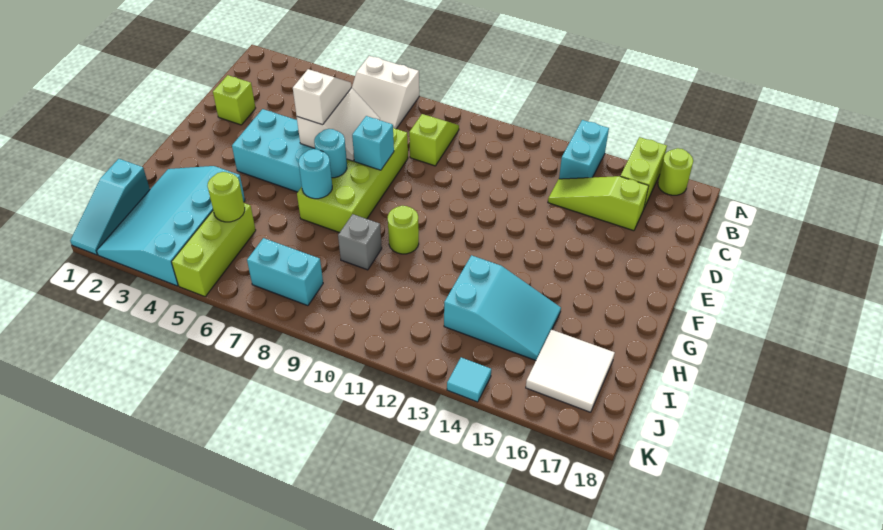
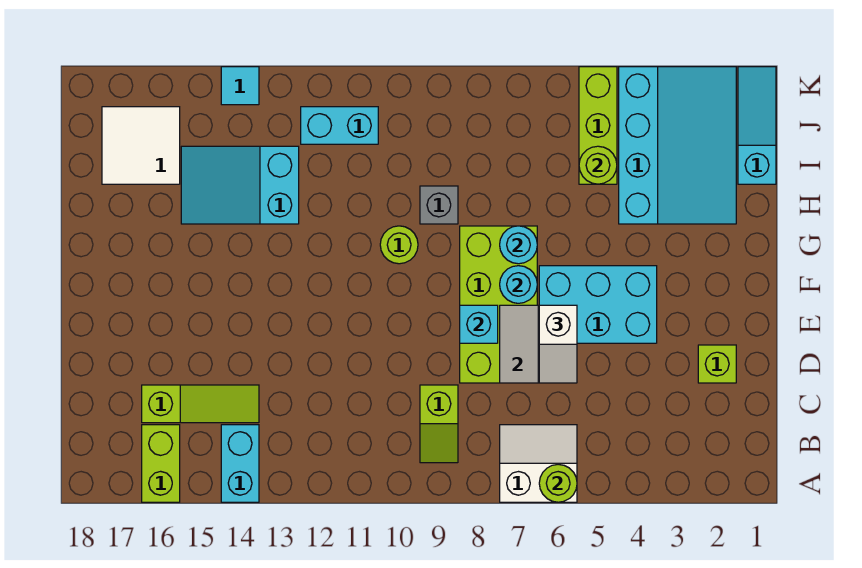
lime 1x1 round brick [658,148,693,195] -> lime 1x1 round brick moved to [539,464,577,502]
cyan 1x2 brick [247,238,323,306] -> cyan 1x2 brick moved to [301,107,378,144]

